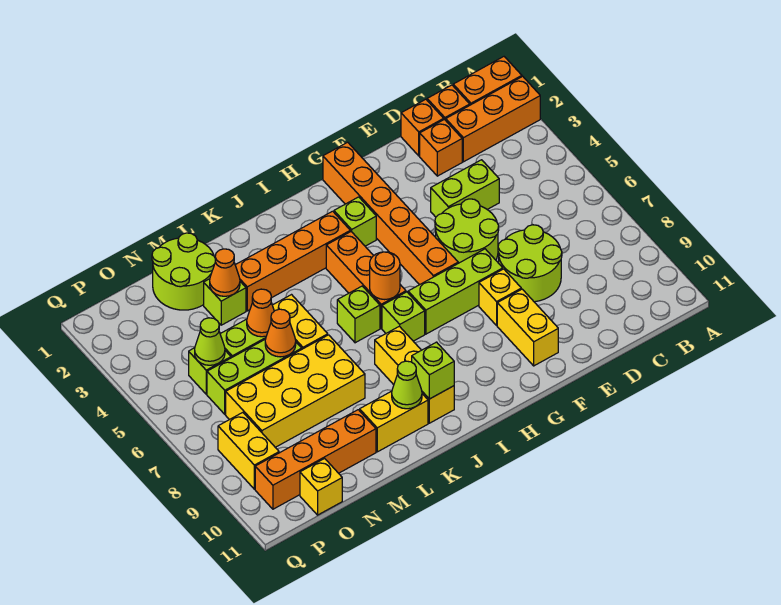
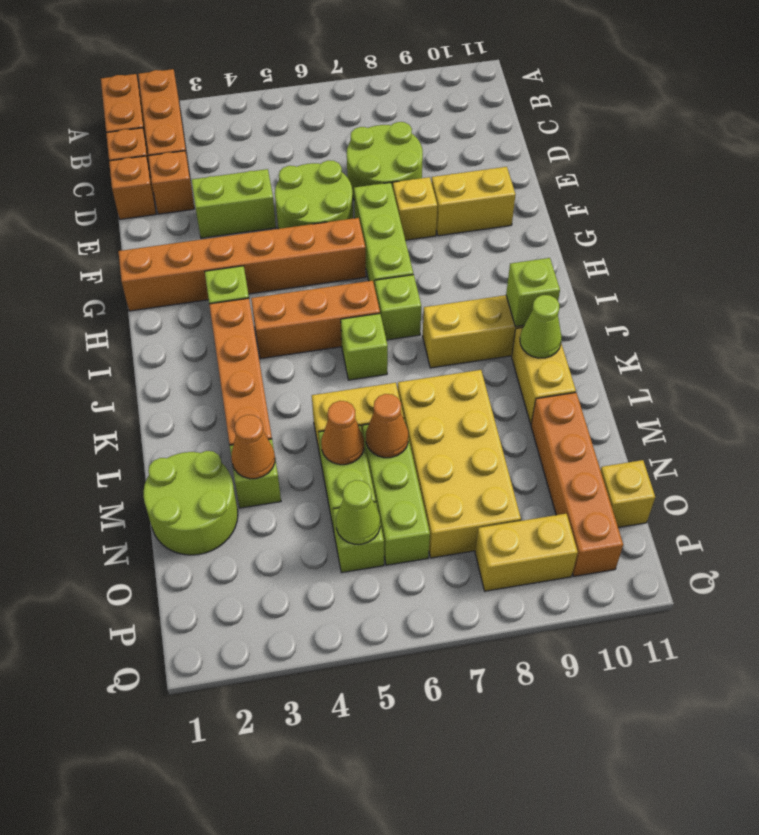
lime 1x2 brick [431,160,499,217] -> lime 1x2 brick turned to [192,169,276,238]
orange 1x1 round brick [370,252,400,300] -> none

